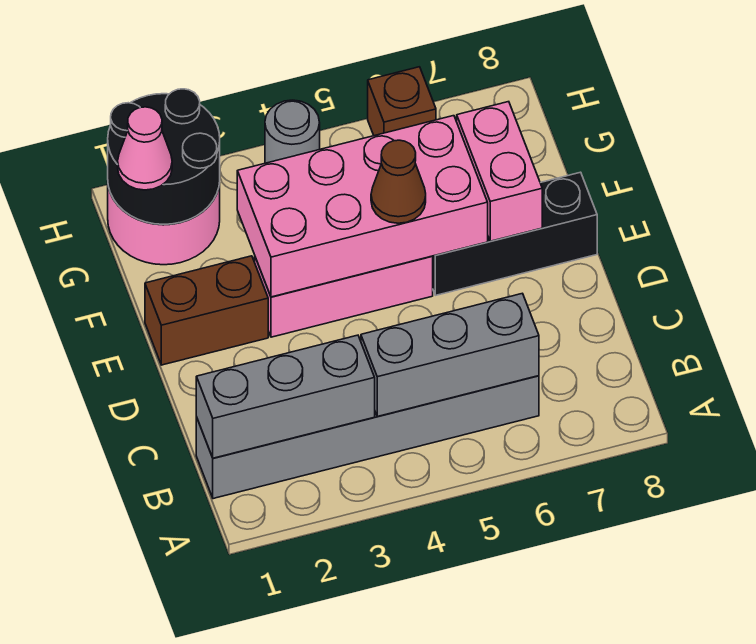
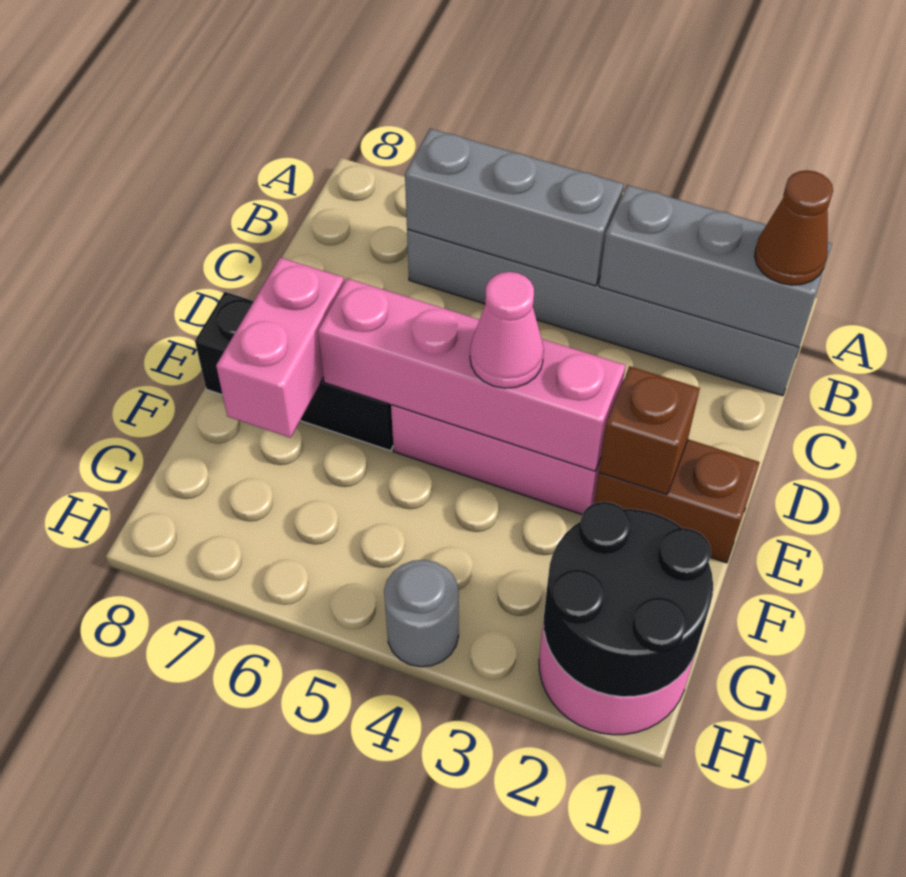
pink 2x4 brick [237,116,488,297] -> pink 1x4 brick [318,278,626,471]
brown 1x1 cone [371,140,426,223] -> brown 1x1 cone moved to [755,170,833,285]
pink 1x1 cone [118,107,172,190] -> pink 1x1 cone moved to [470,272,544,388]
brown 1x1 brick [368,67,436,136] -> brown 1x1 brick moved to [599,366,700,495]

